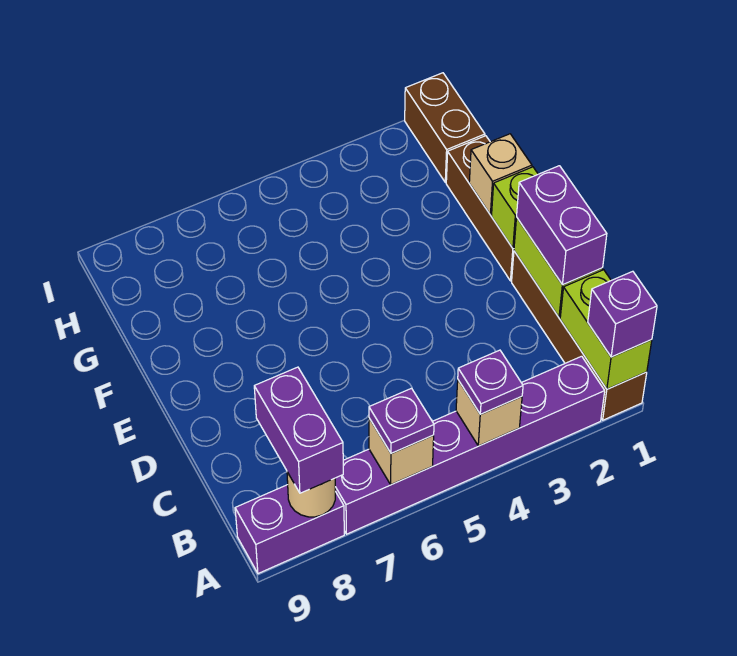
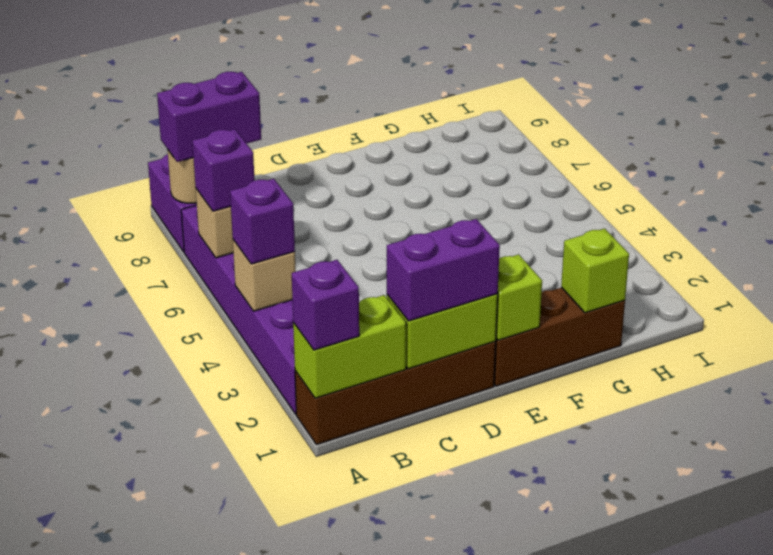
purple 1x1 plate [458,350,523,414] -> purple 1x1 brick [230,179,295,264]
purple 1x1 plate [369,388,434,454] -> purple 1x1 brick [192,129,255,211]
tan 1x1 brick [469,134,532,215] -> none
none -> lime 1x1 brick [561,229,629,313]
brown 1x2 brick [405,73,485,182] -> none

